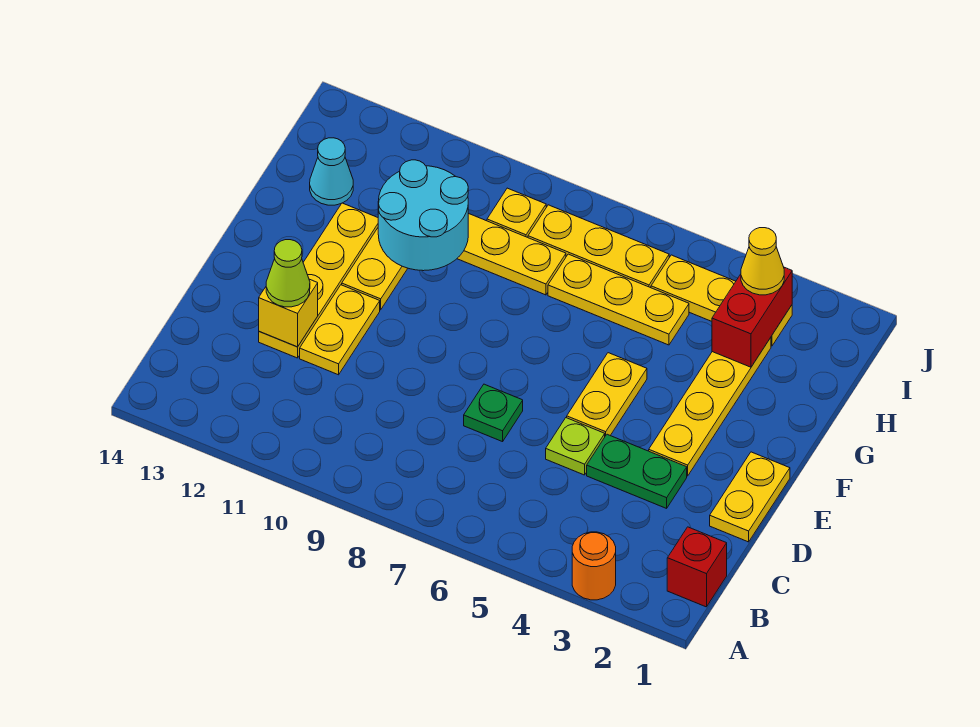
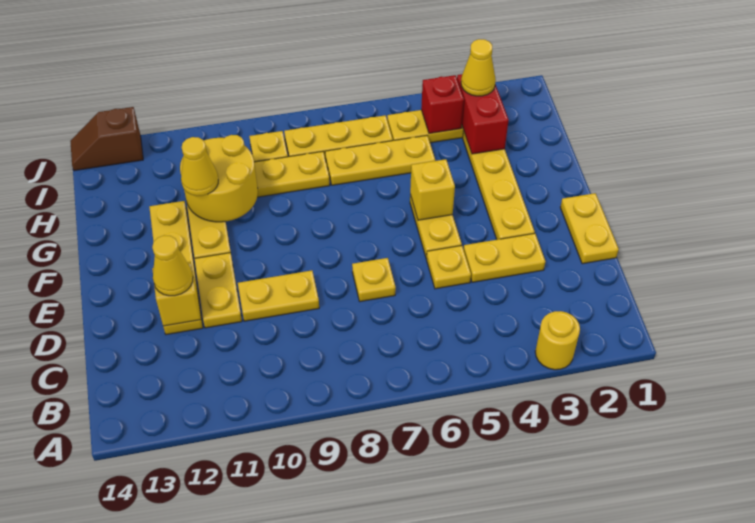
orange 1x1 round brick [572,532,616,600] -> yellow 1x1 round brick [535,311,580,370]
red 1x1 brick [667,527,727,607] -> red 1x1 brick moved to [421,75,464,133]
green 1x2 plate [587,434,687,508] -> yellow 1x2 plate [464,233,545,282]
lime 1x1 plate [546,418,605,475] -> yellow 1x1 plate [426,246,471,289]
green 1x1 plate [464,384,523,442] -> yellow 1x1 plate [352,258,396,302]
none -> yellow 1x2 plate [238,270,319,321]
lime 1x1 cone [266,240,310,307] -> yellow 1x1 cone [152,235,193,296]
none -> yellow 1x1 brick [410,159,455,220]
cyan 2x2 round brick [378,160,468,271] -> yellow 2x2 round brick [180,135,258,222]
none -> yellow 1x1 cone [181,137,218,196]
cyan 1x1 cone [310,138,353,205] -> none
none -> brown 1x2 slope [70,107,143,171]

